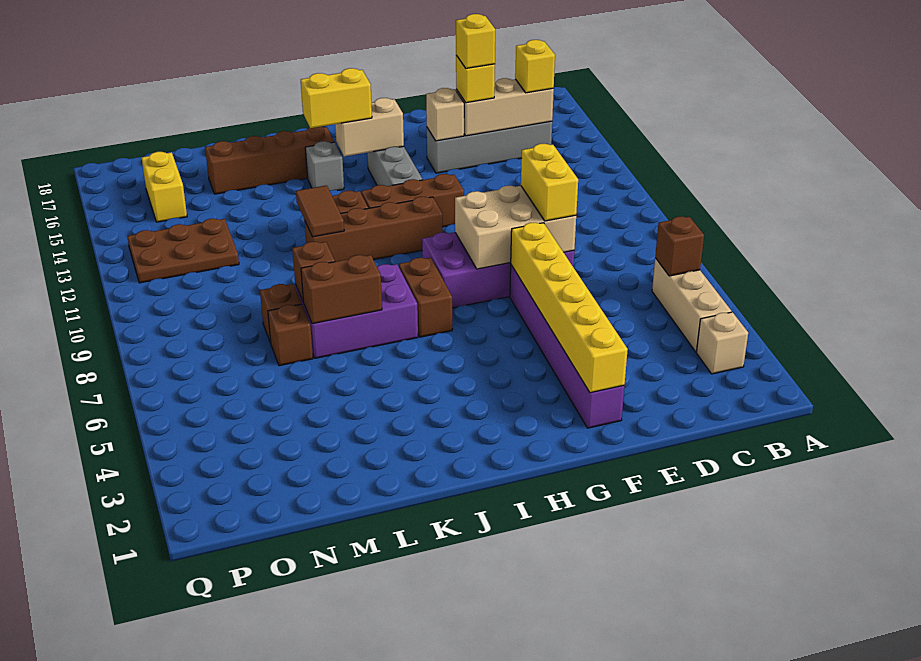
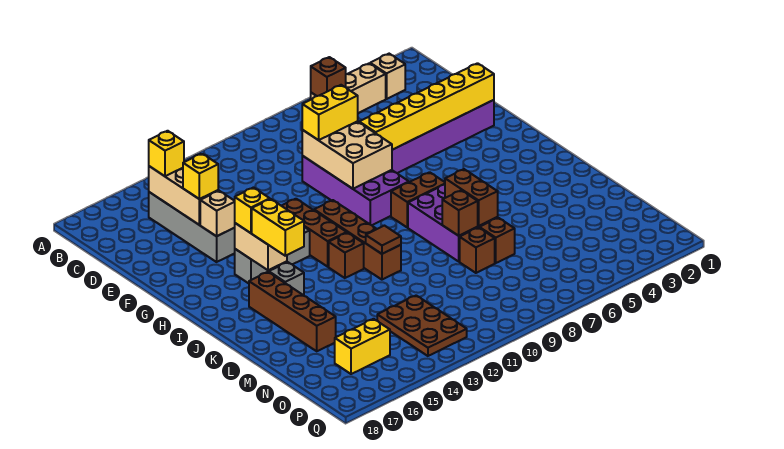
yellow 1x1 brick [456,14,495,68] -> yellow 1x1 brick moved to [235,188,270,233]
brown 1x2 tile [296,185,344,237] -> brown 1x1 tile [366,226,401,254]

